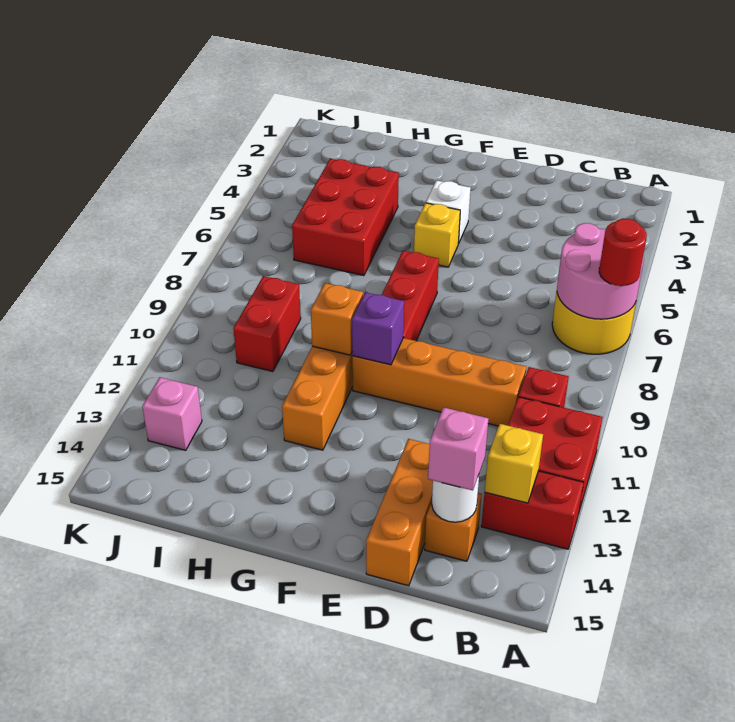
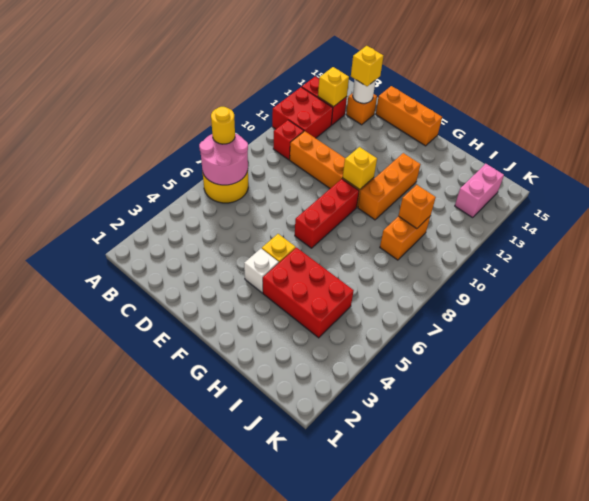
red 1x1 round brick [599,218,647,286] -> yellow 1x1 round brick [211,107,235,144]
pink 1x1 brick [428,407,489,490] -> yellow 1x1 brick [351,46,383,86]
orange 1x3 brick [366,439,433,586] -> orange 1x3 brick turned to [376,86,442,146]
purple 1x1 brick [352,292,404,365] -> yellow 1x1 brick [343,147,377,190]
orange 1x1 brick [311,283,363,355] -> orange 1x1 brick moved to [398,185,436,229]
red 2x3 brick [292,159,399,276] -> red 2x3 brick turned to [263,248,354,338]
red 1x2 brick [233,276,301,372] -> orange 1x2 brick [380,216,430,260]
pink 1x1 brick [142,377,202,450] -> pink 1x2 brick [455,164,504,218]

